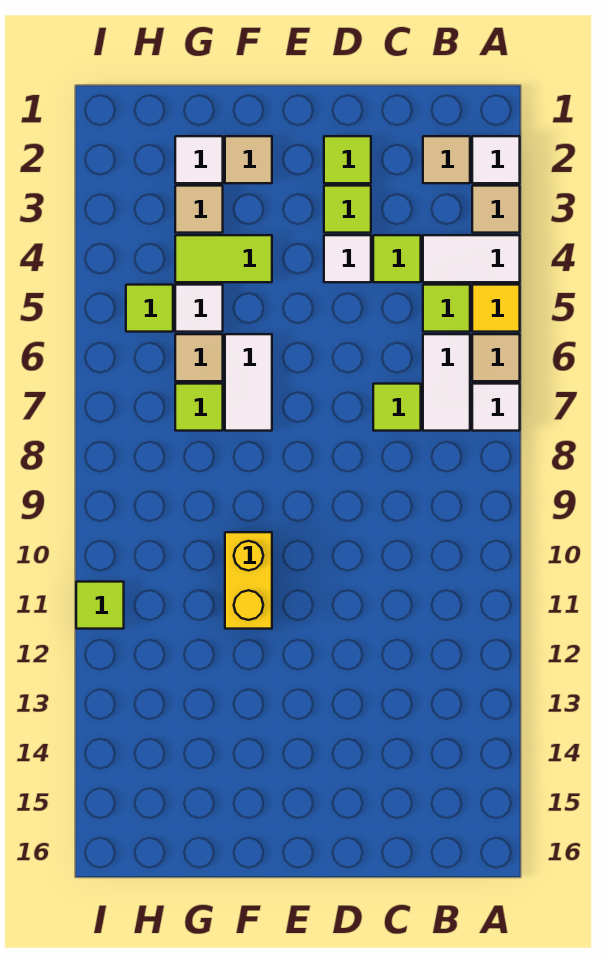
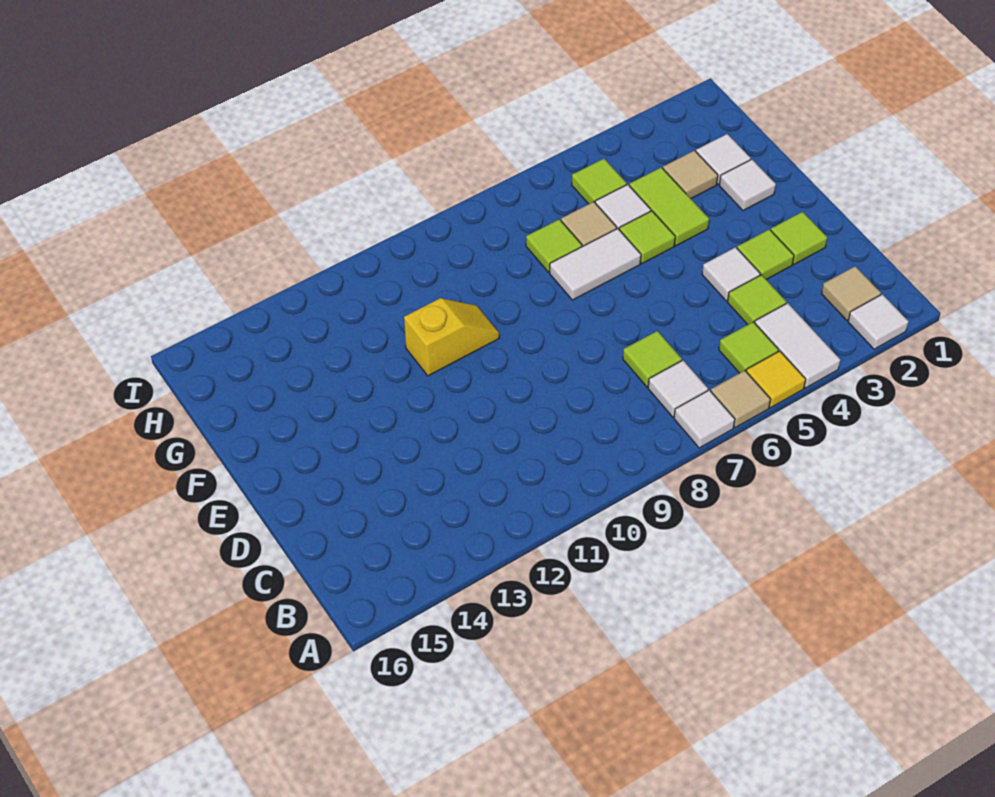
tan 1x1 tile [472,186,520,233] -> none
white 1x2 tile [423,334,470,431] -> white 1x1 tile [648,360,708,417]
tan 1x1 tile [225,136,272,183] -> white 1x1 tile [719,159,776,211]
yellow 1x2 brick [225,532,272,629] -> yellow 1x2 slope [404,298,499,376]
lime 1x1 tile [76,582,124,629] -> lime 1x1 tile moved to [619,211,675,264]

